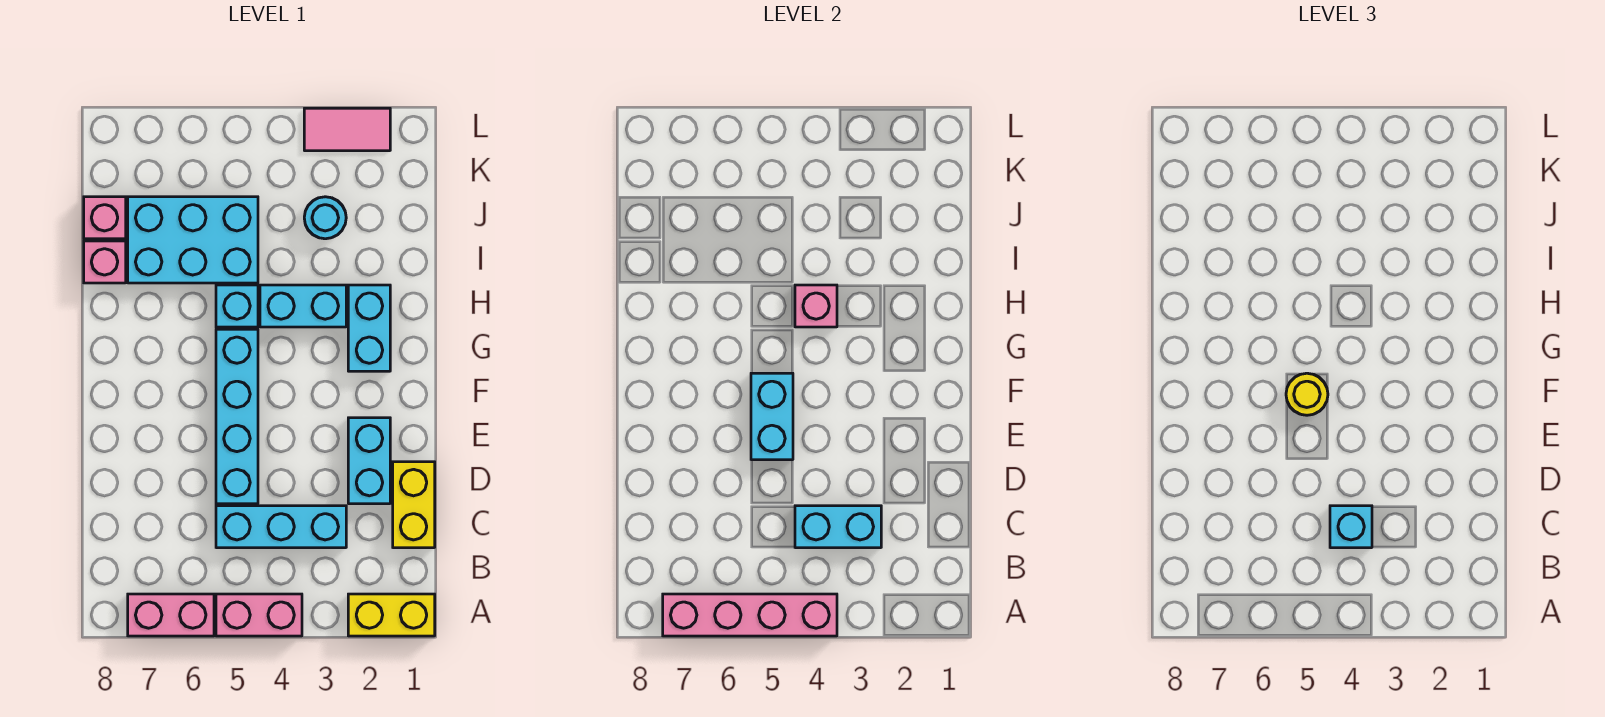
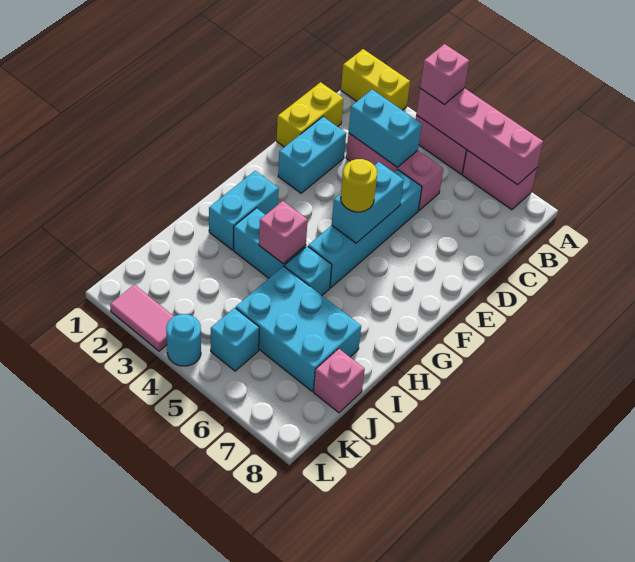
cyan 1x3 brick [216,506,346,548] -> pink 1x3 brick [346,133,443,210]
cyan 1x1 brick [1330,506,1372,548] -> cyan 1x1 brick moved to [211,308,259,371]
pink 1x1 brick [84,241,126,283] -> pink 1x1 brick moved to [420,44,469,104]
cyan 1x1 round brick [304,197,346,239] -> cyan 1x1 round brick moved to [166,314,201,366]

